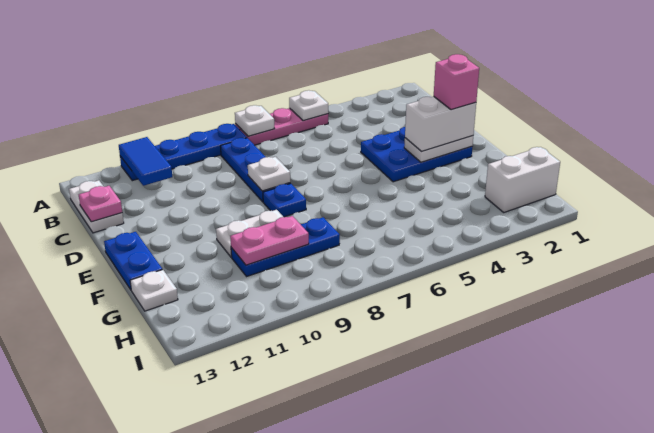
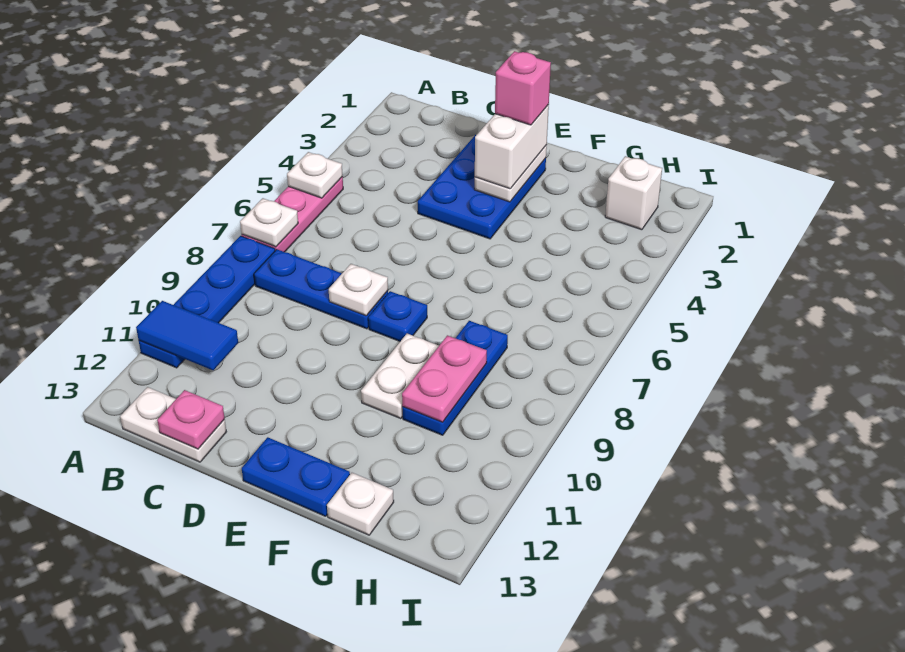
white 1x2 brick [485,147,560,212] -> white 1x1 brick [605,156,662,230]

